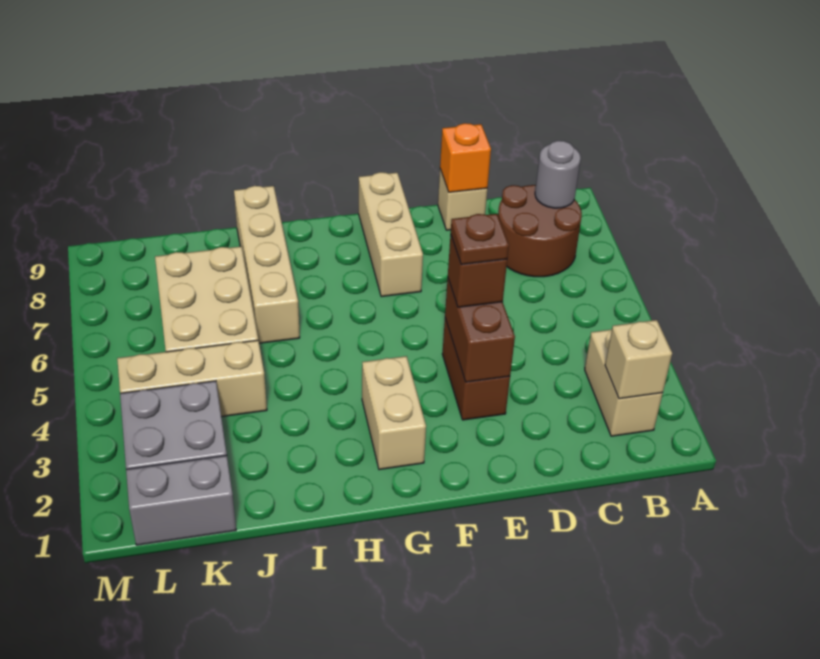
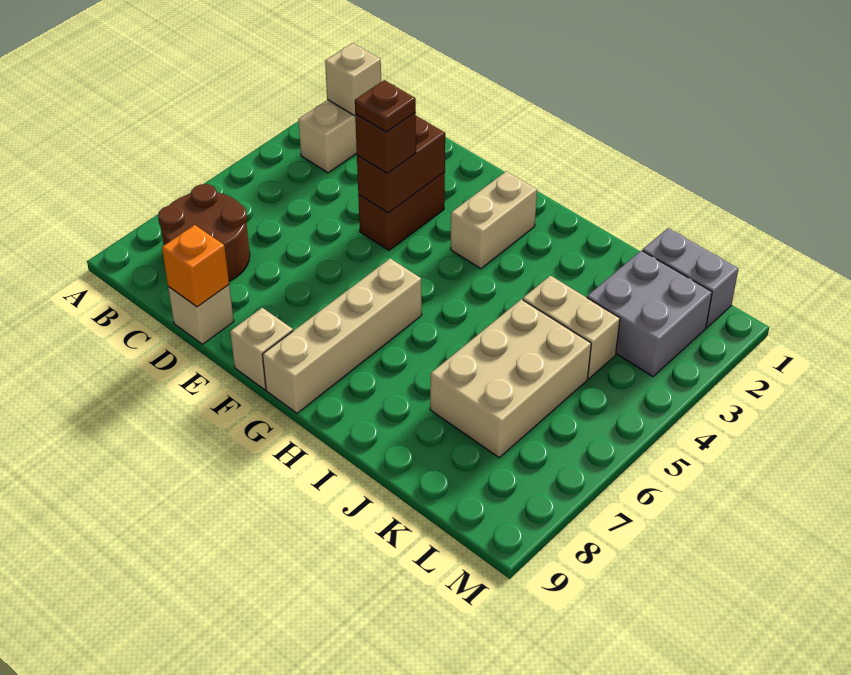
grey 1x1 round brick [535,141,581,208] -> none
tan 1x3 brick [359,172,423,297] -> tan 1x1 brick [230,308,293,390]
tan 1x4 brick [234,186,300,343] -> tan 1x4 brick moved to [262,258,422,413]
tan 1x3 brick [117,340,267,417] -> tan 1x2 brick [523,275,620,379]

